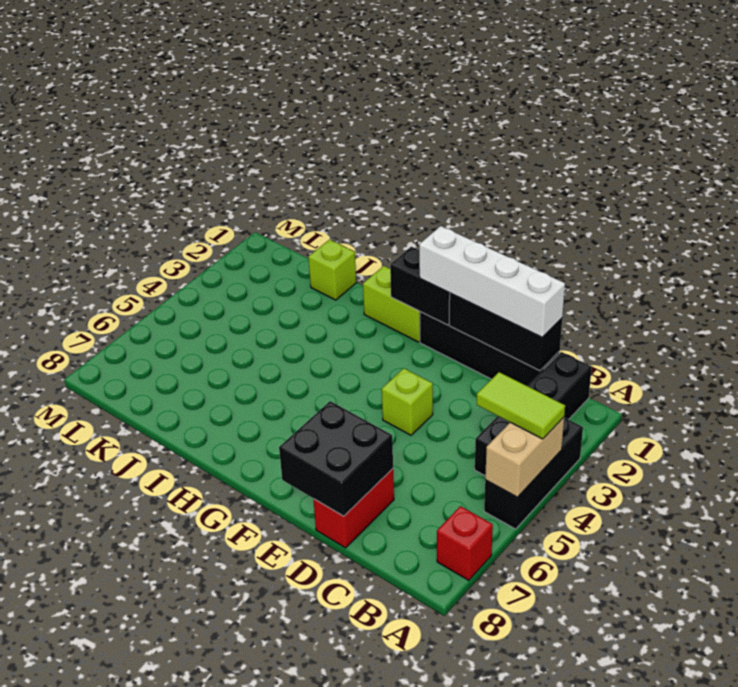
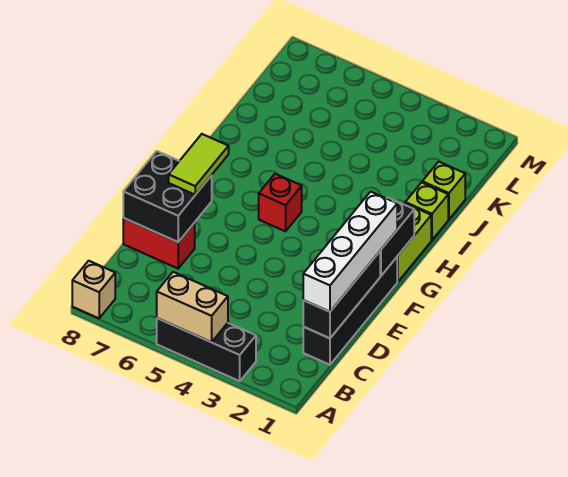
lime 1x2 tile [477,372,565,439] -> lime 1x2 tile moved to [169,134,229,195]
red 1x1 brick [437,506,493,580] -> red 1x1 brick moved to [259,174,302,231]
none -> tan 1x1 brick [72,261,115,318]
black 1x4 brick [475,352,592,476] -> none
lime 1x1 brick [382,368,433,435] -> lime 1x1 brick moved to [405,182,448,240]

